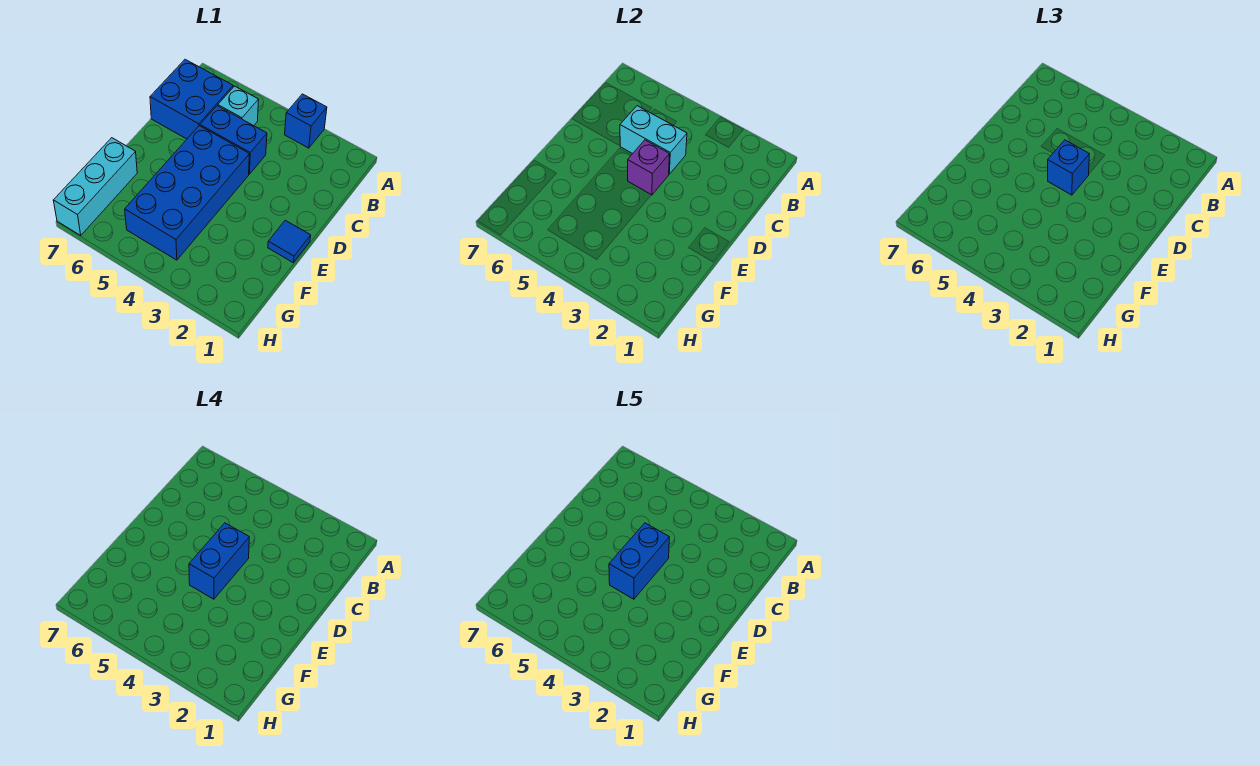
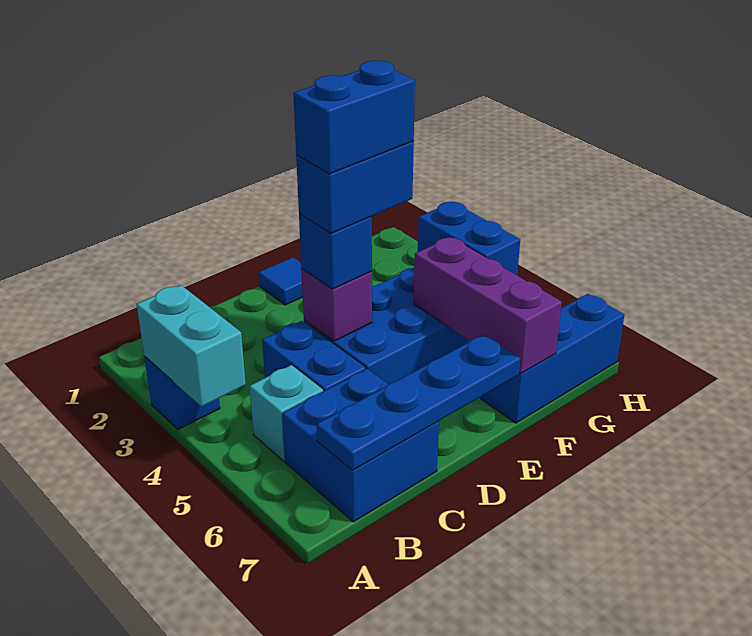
none -> blue 1x4 plate [316,335,520,470]
cyan 1x2 brick [620,106,687,174] -> cyan 1x2 brick moved to [137,285,246,407]
none -> purple 1x3 brick [414,237,562,373]
cyan 1x3 brick [53,138,137,235] -> blue 1x3 brick [481,294,624,423]
none -> blue 1x2 brick [418,202,520,275]

